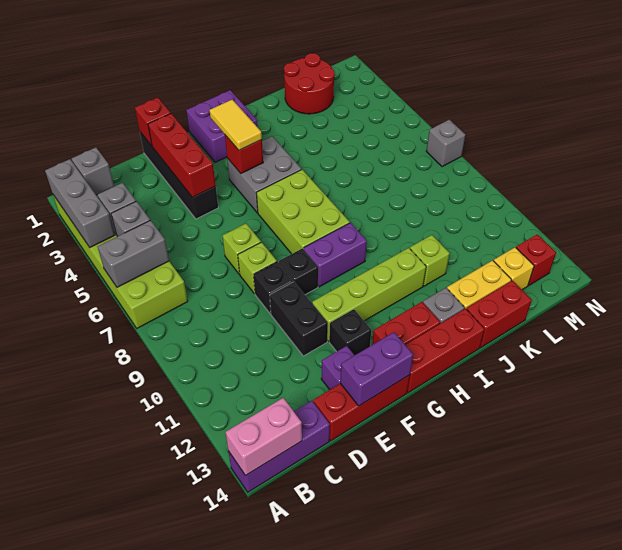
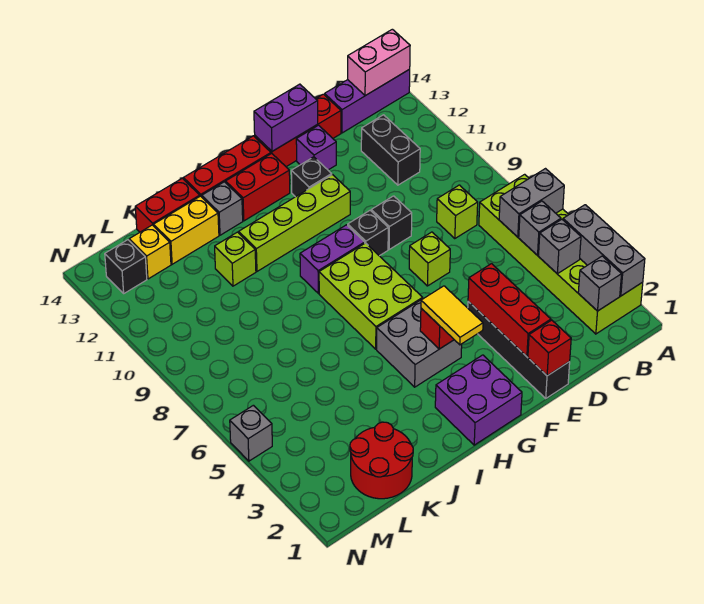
lime 1x1 brick [238,242,277,294] -> lime 1x1 brick moved to [437,185,478,239]
black 1x2 brick [270,282,328,356] -> black 1x2 brick moved to [361,115,420,185]
red 1x1 brick [516,234,556,286] -> black 1x1 brick [105,240,147,293]
grey 1x1 brick [426,120,465,167] -> grey 1x1 brick moved to [230,405,272,461]

